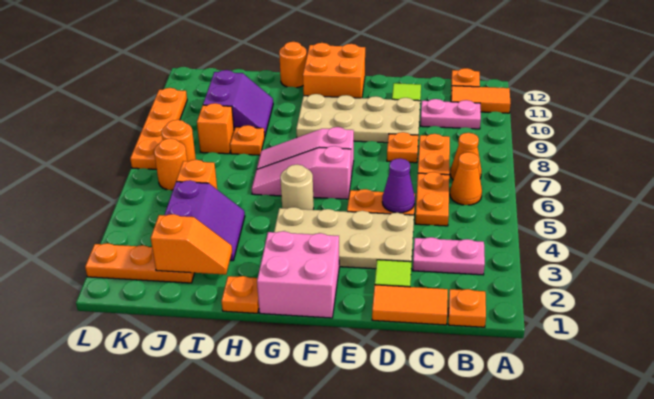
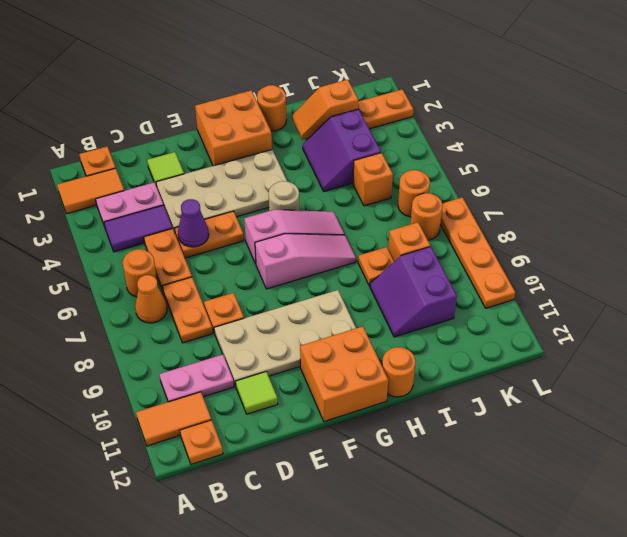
none -> purple 1x2 tile [104,205,173,252]
orange 1x1 cone [450,152,482,205] -> orange 1x1 round brick [123,249,157,297]
orange 1x2 tile [372,285,448,325] -> orange 1x2 tile moved to [57,168,124,214]
pink 2x2 brick [257,231,339,318] -> orange 2x2 brick [195,90,272,166]
orange 1x1 plate [221,276,259,313] -> orange 1x1 round brick [257,85,286,131]

